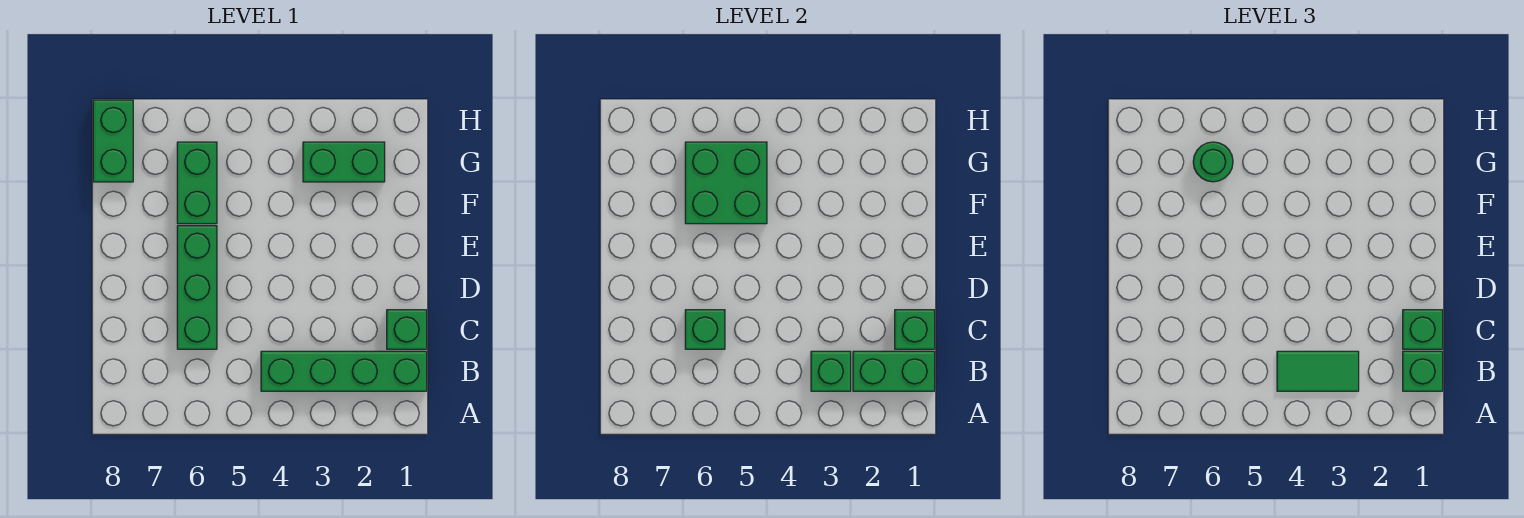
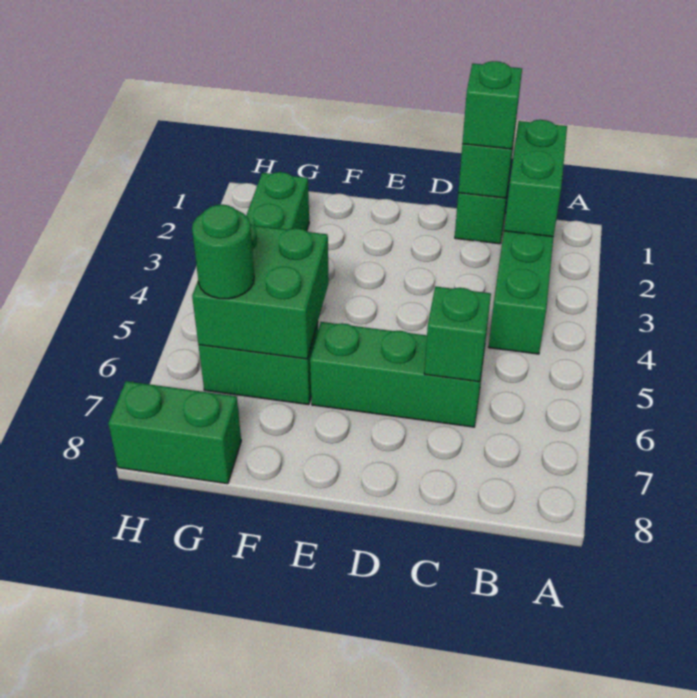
green 1x1 brick [1403,351,1443,391] -> none
green 1x1 brick [811,351,851,391] -> none
green 1x2 tile [1277,351,1359,391] -> none

